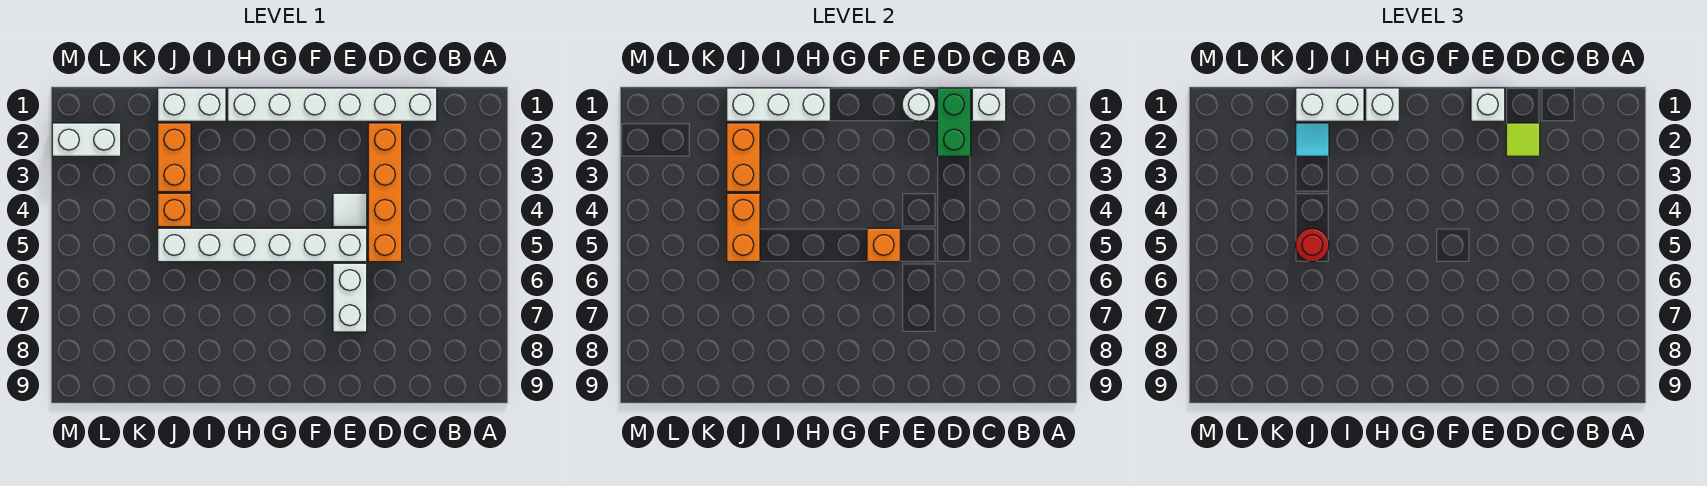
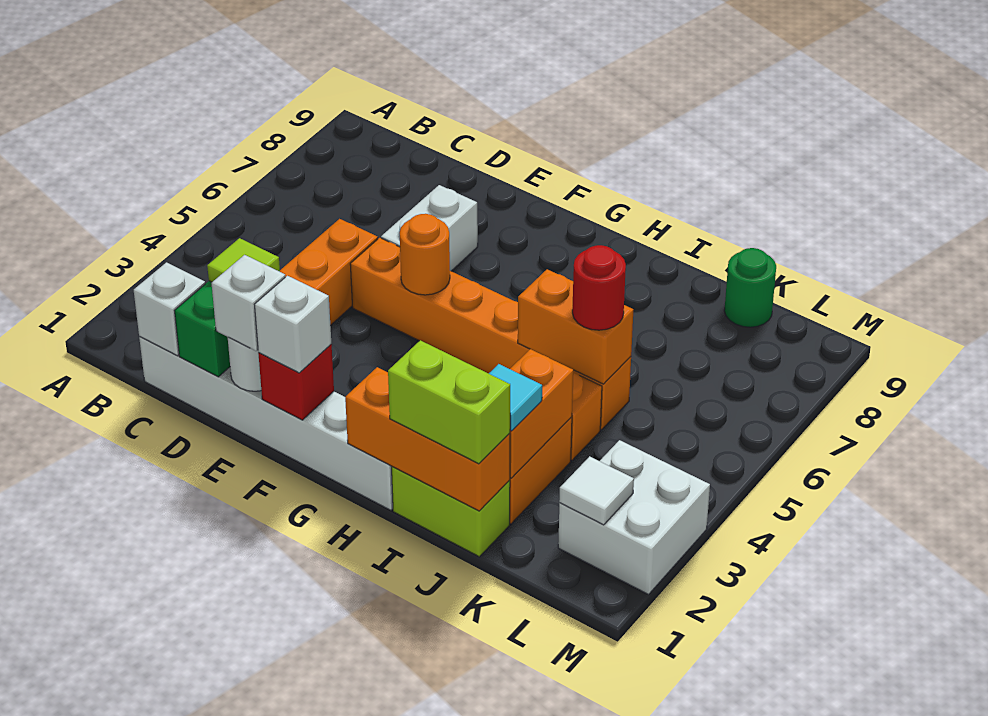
white 1x1 tile [333,193,367,227] -> white 1x1 tile moved to [559,456,634,525]
white 1x6 brick [158,228,367,262] -> orange 1x6 brick [350,238,631,430]
none -> red 1x1 brick [258,345,334,420]
orange 1x1 brick [867,228,900,262] -> orange 1x1 round brick [400,214,450,295]
white 1x3 brick [727,88,830,121] -> orange 1x3 brick [345,367,510,511]
white 1x1 brick [1366,88,1399,121] -> white 1x1 brick moved to [255,276,331,373]
white 1x2 brick [158,88,226,121] -> lime 1x2 brick [392,467,510,557]
white 1x2 brick [1296,88,1364,121] -> lime 1x2 brick [388,340,510,464]
orange 1x2 brick [727,193,760,262] -> orange 1x2 brick turned to [518,269,633,384]
none -> green 1x1 round brick [724,248,776,327]
white 1x2 brick [52,123,121,156] -> white 2x2 brick [558,440,710,594]

